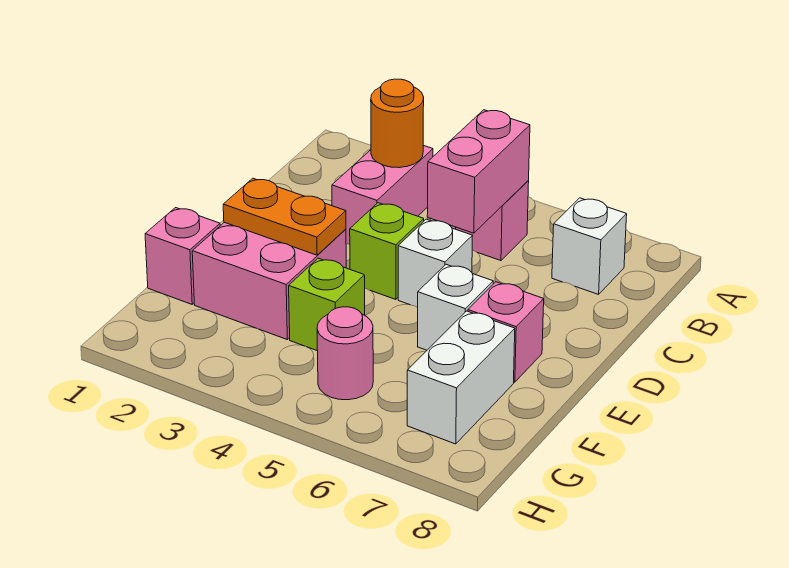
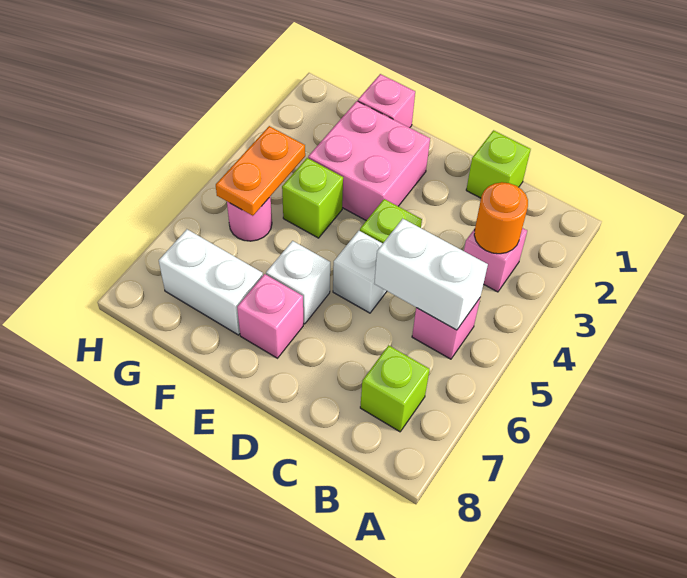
pink 1x2 brick [332,145,433,245] -> pink 1x1 brick [464,228,527,292]
pink 1x2 brick [427,110,530,233] -> white 1x2 brick [374,219,488,330]
white 1x1 brick [552,198,627,294] -> lime 1x1 brick [360,345,430,432]
none -> lime 1x1 brick [466,130,531,198]
orange 1x2 plate [223,178,346,255] -> orange 1x2 plate moved to [216,126,305,216]

